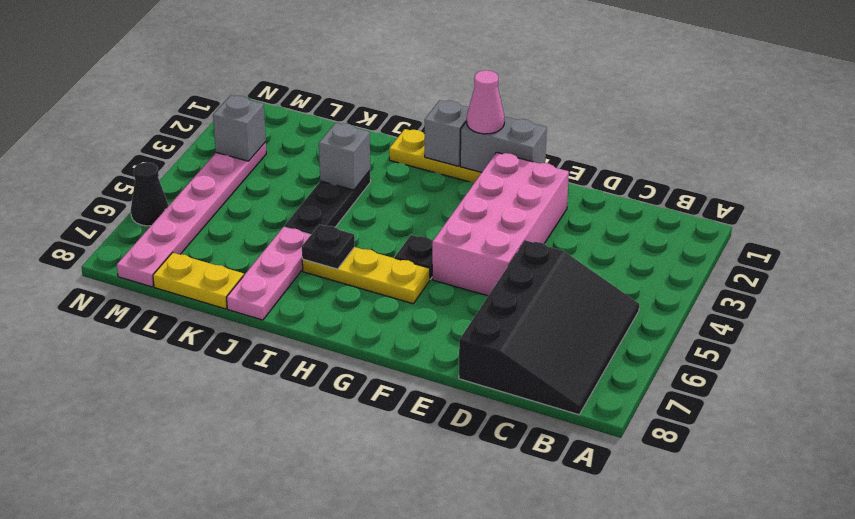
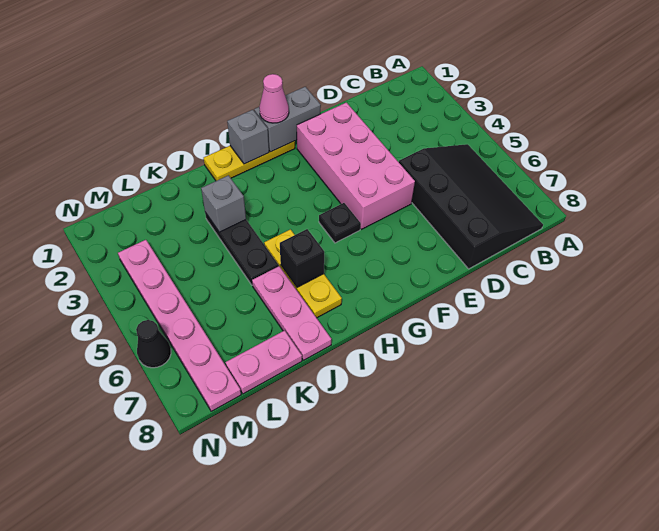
yellow 1x3 plate [302,247,430,304] -> yellow 1x3 plate turned to [264,229,342,318]
black 1x1 plate [302,224,355,269] -> black 1x1 brick [280,229,324,287]
yellow 1x2 plate [153,253,244,309] -> pink 1x2 plate [225,330,302,394]
grey 1x1 brick [213,95,266,161] -> none

